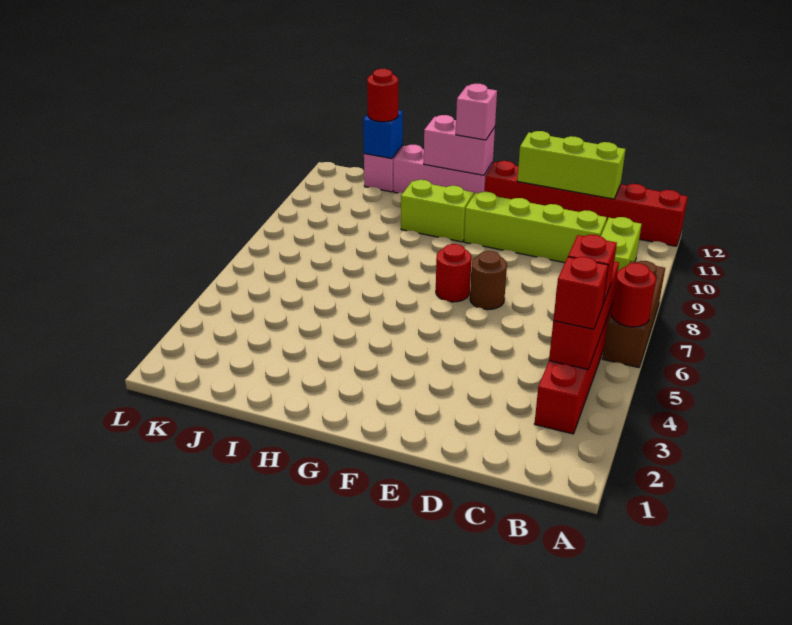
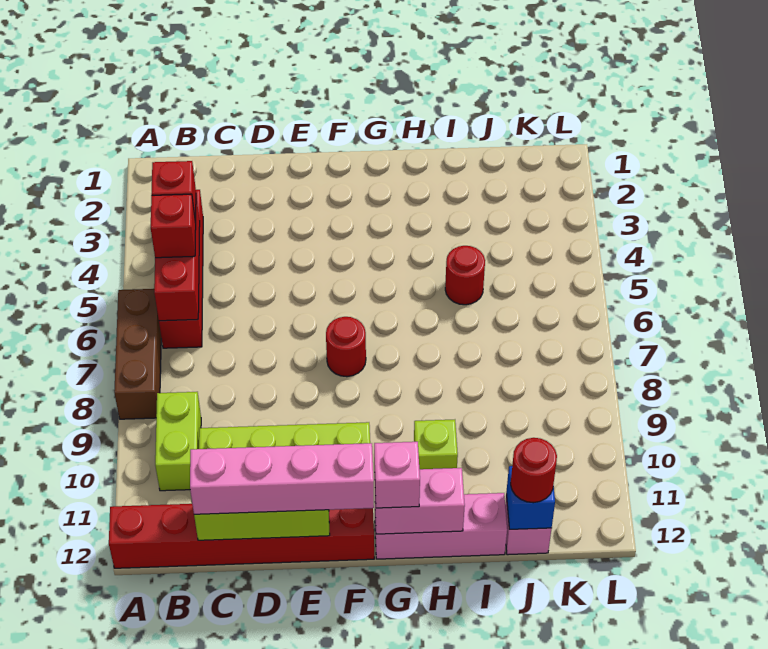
red 1x1 round brick [611,263,656,327] -> red 1x1 round brick moved to [445,246,485,305]
none -> pink 1x4 brick [190,443,374,514]
brown 1x1 round brick [470,251,507,310] -> none
lime 1x2 brick [401,180,474,242] -> lime 1x1 brick [414,420,458,469]

